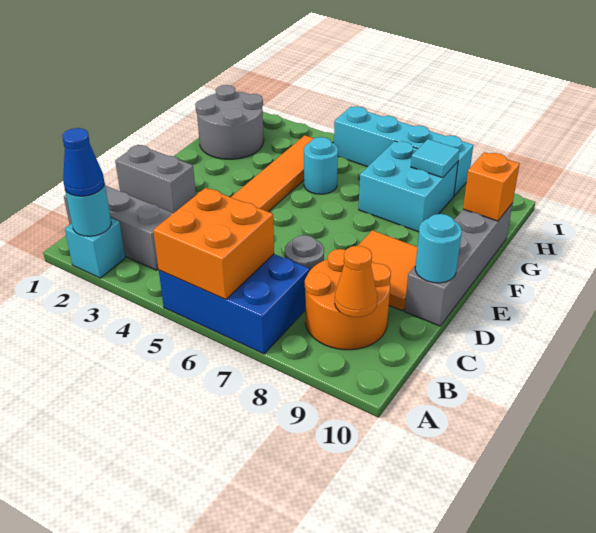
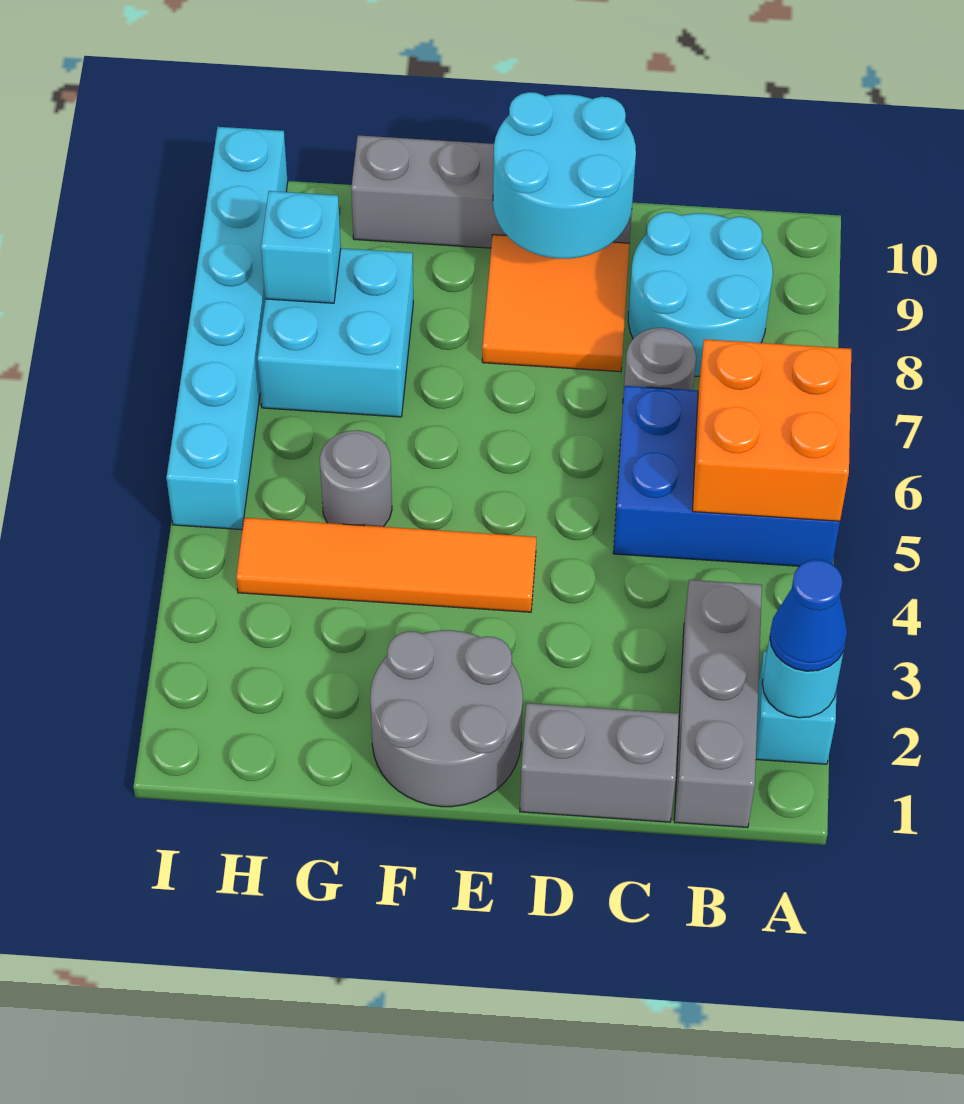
blue 2x3 brick [159,254,310,354] -> blue 2x3 brick turned to [613,386,840,566]
orange 2x2 round brick [305,249,391,350] -> cyan 2x2 round brick [628,212,773,376]
orange 1x1 cone [335,246,377,317] -> none
grey 1x2 brick [115,145,196,213] -> grey 1x2 brick turned to [520,703,679,822]
cyan 1x1 round brick [415,214,462,283] -> cyan 2x2 round brick [493,92,636,259]
grey 2x2 round brick [195,85,264,159] -> grey 2x2 round brick moved to [370,630,523,807]
cyan 1x1 round brick [304,137,338,194] -> grey 1x1 round brick [320,430,392,527]
orange 1x1 brick [463,152,520,221] -> none
cyan 1x1 tile [411,139,460,178] -> cyan 1x1 brick [261,191,341,303]
cyan 1x4 brick [334,106,473,196] -> cyan 1x6 brick [166,127,288,530]

